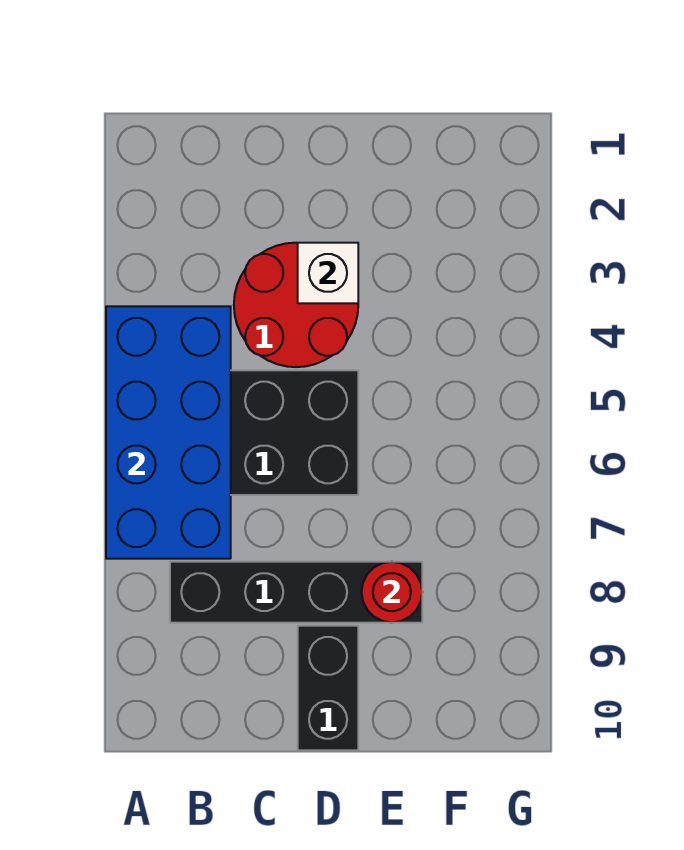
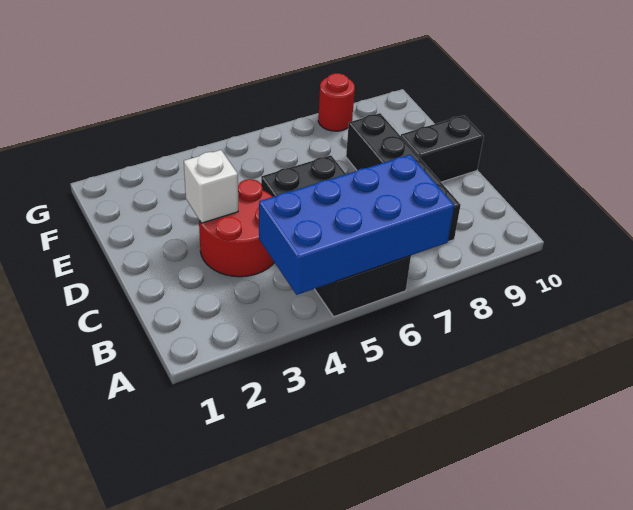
red 1x1 round brick [362,562,422,623] -> red 1x1 round brick moved to [318,73,355,131]

